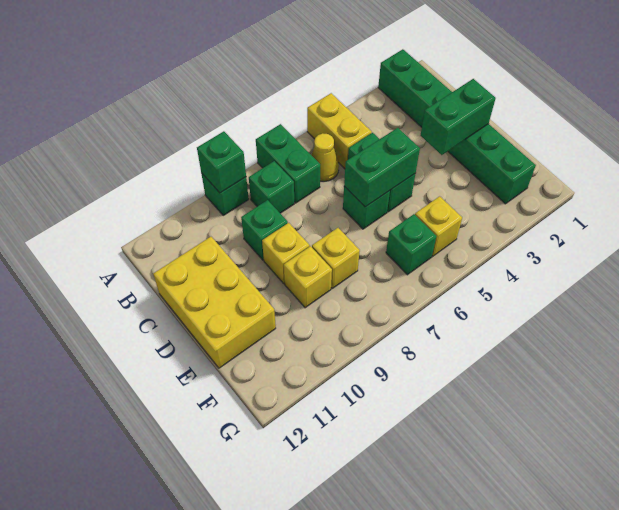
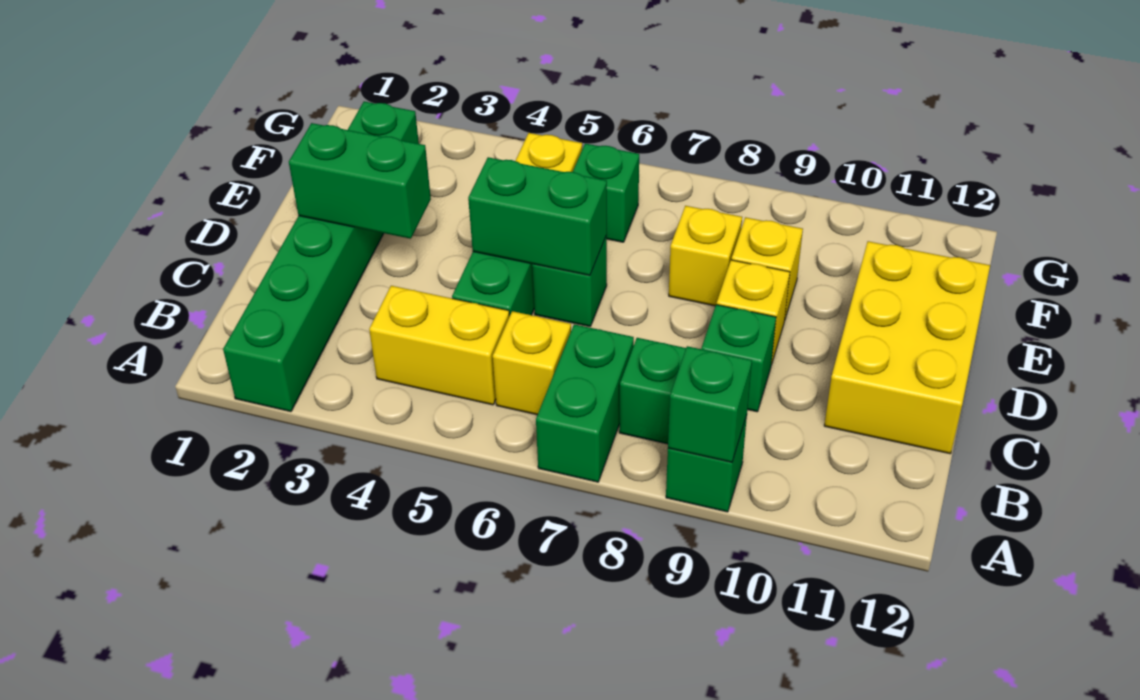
yellow 1x2 brick [307,93,372,169] -> yellow 1x2 brick turned to [369,286,509,405]
yellow 1x1 cone [312,133,339,181] -> yellow 1x1 brick [493,311,571,415]

